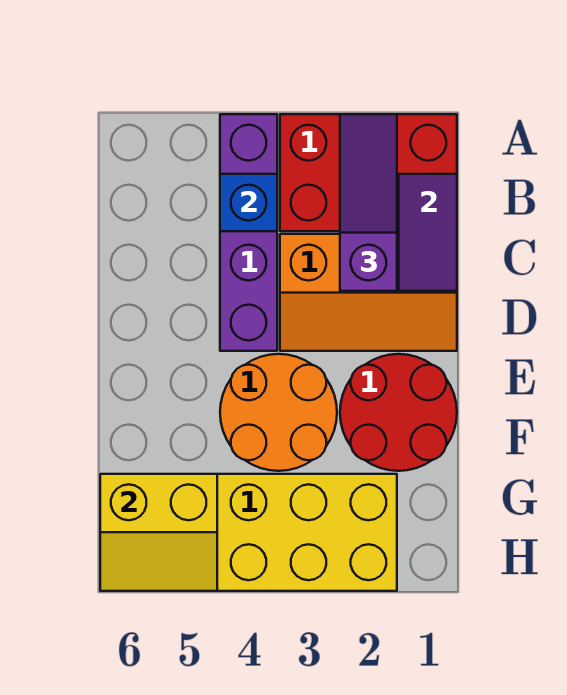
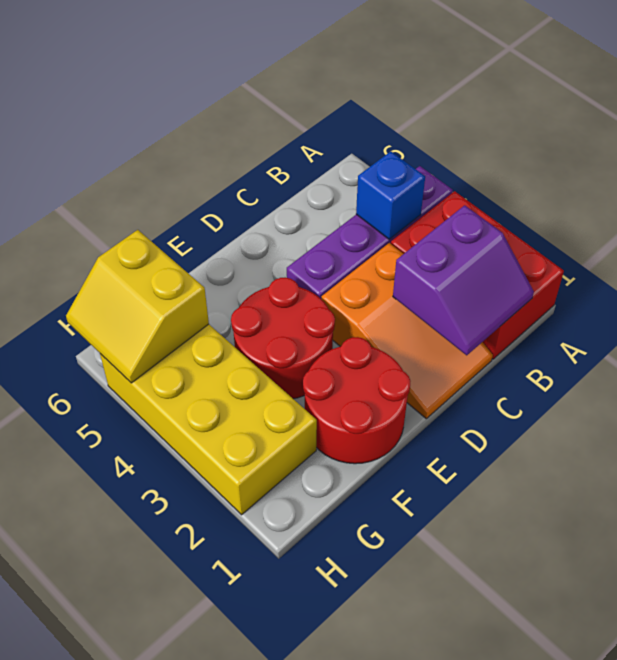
purple 1x3 slope [340,114,397,291] -> none
orange 2x3 slope [280,234,457,351] -> orange 2x3 slope turned to [321,243,493,418]
orange 2x2 round brick [220,354,337,471] -> red 2x2 round brick [231,277,335,399]

